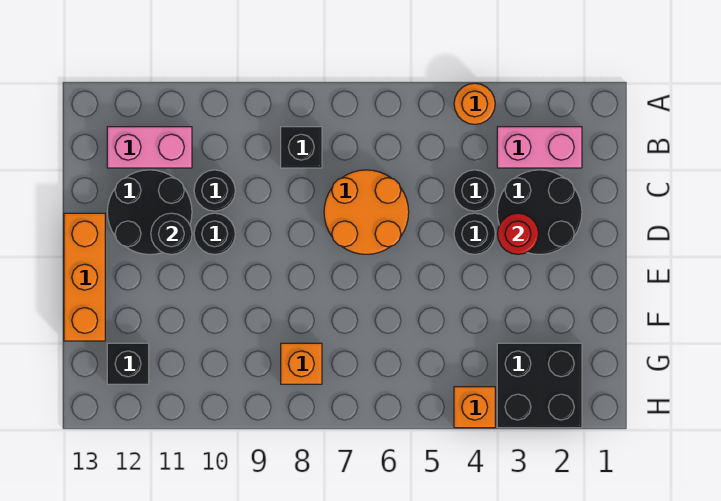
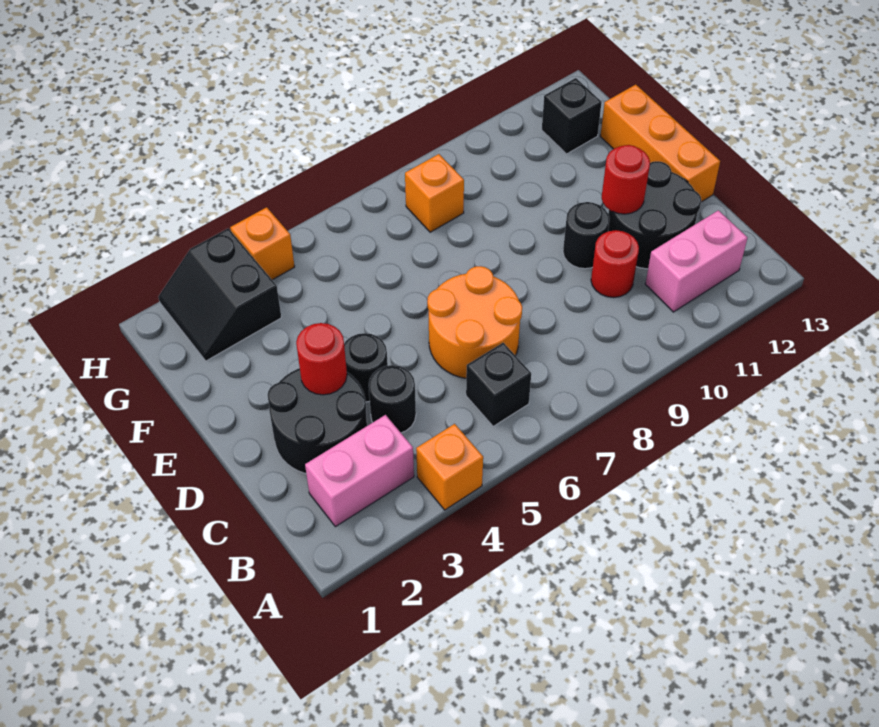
orange 1x1 round brick [454,83,495,124] -> orange 1x1 brick [416,424,483,510]
black 1x1 brick [281,127,322,168] -> black 1x1 brick moved to [466,343,531,426]
black 1x1 round brick [194,170,235,211] -> red 1x1 round brick [591,230,639,298]
black 1x1 round brick [151,213,192,254] -> red 1x1 round brick [601,145,650,214]
black 2x2 brick [497,343,582,428] -> black 2x2 slope [158,228,281,361]

